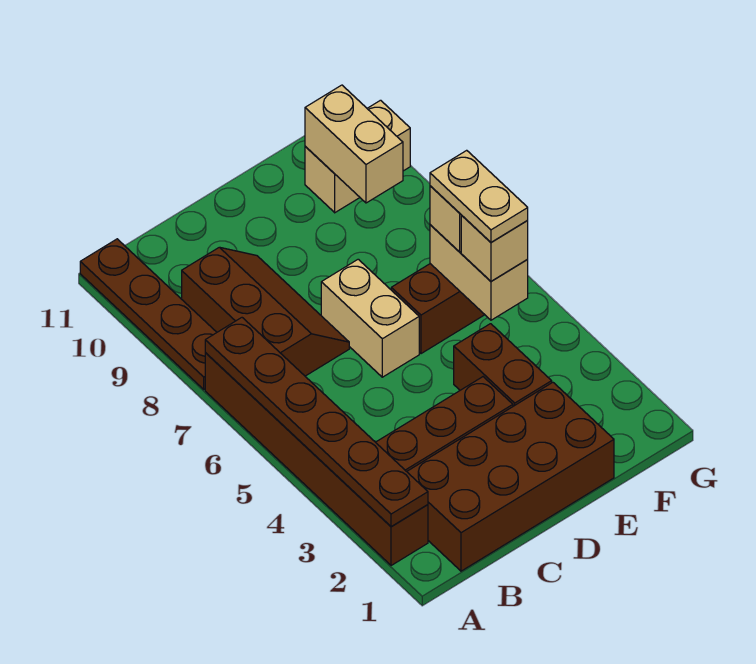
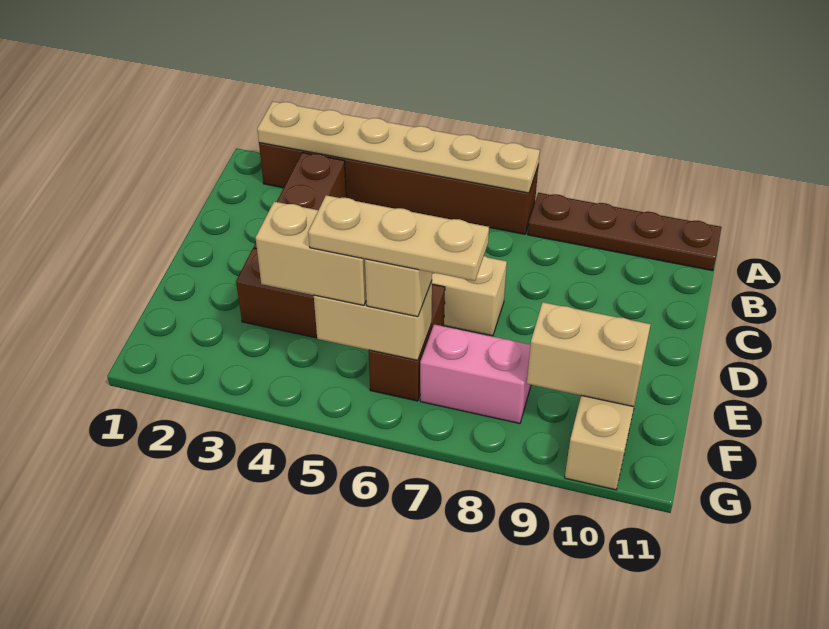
brown 1x6 plate [205,318,428,527] -> tan 1x6 plate [257,101,540,193]
brown 2x4 brick [407,382,614,571] -> none
brown 2x3 slope [182,247,349,376] -> none
tan 1x1 brick [461,215,528,281] -> tan 1x2 brick [255,202,366,305]
tan 1x2 plate [430,150,528,242] -> tan 1x3 plate [308,195,489,281]
none -> pink 1x2 brick [420,324,531,423]

